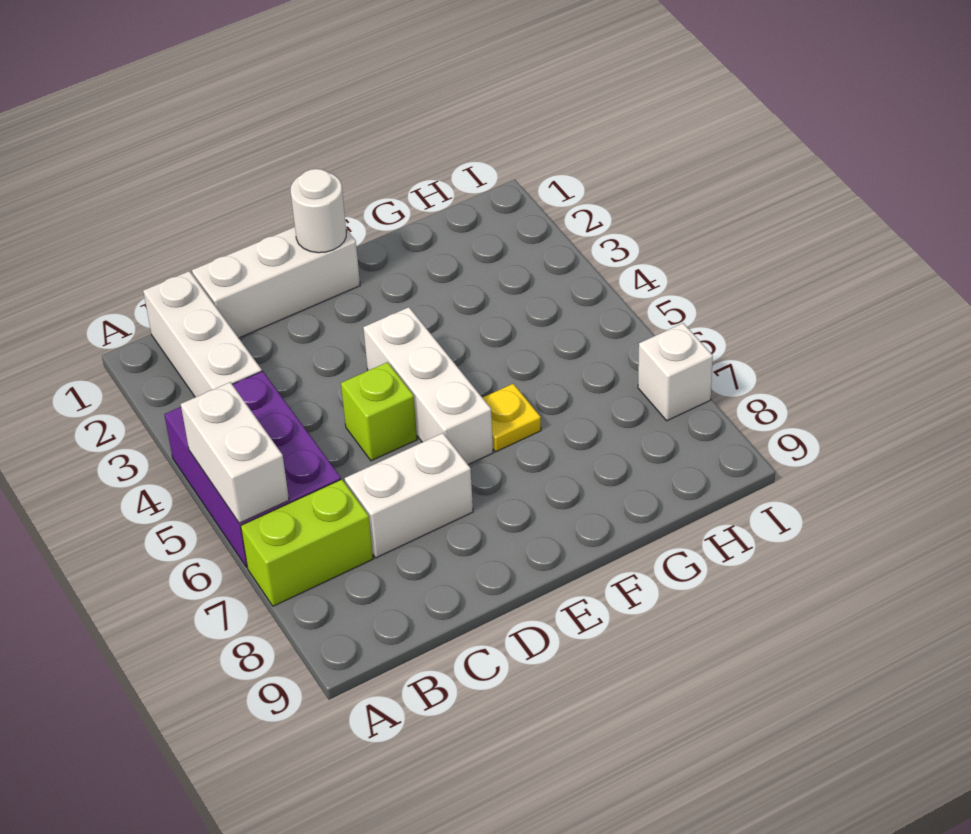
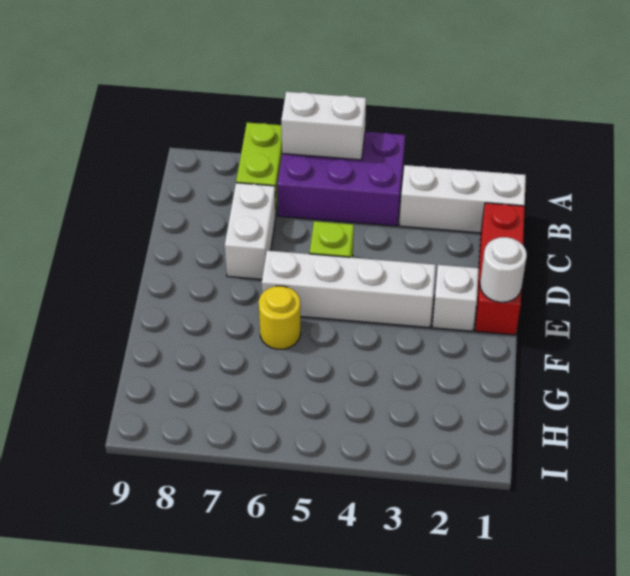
white 1x3 brick [192,227,360,338] -> red 1x3 brick [475,203,525,335]
white 1x3 brick [363,307,493,465] -> white 1x4 brick [262,250,436,328]
yellow 1x1 plate [483,384,541,452] -> yellow 1x1 round brick [259,286,301,349]
white 1x1 brick [638,323,713,421] -> white 1x1 brick moved to [432,265,479,331]

